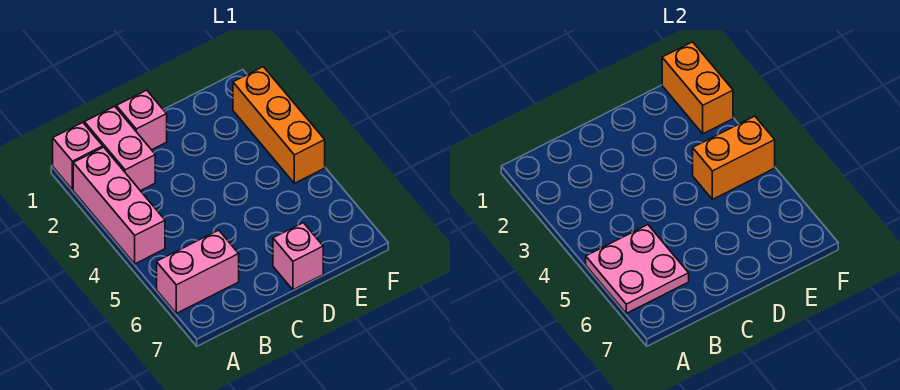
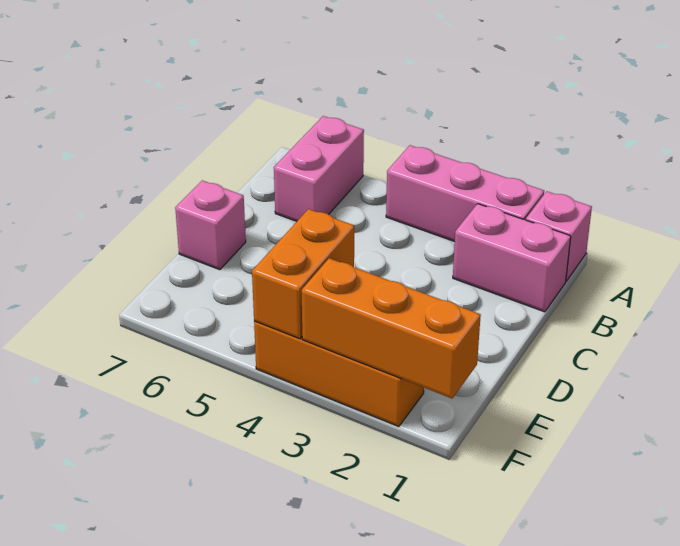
pink 2x2 plate [586,225,689,313] -> none
pink 1x1 brick [116,90,167,150] -> none
orange 1x2 brick [662,42,733,134] -> orange 1x3 brick [302,258,481,398]

